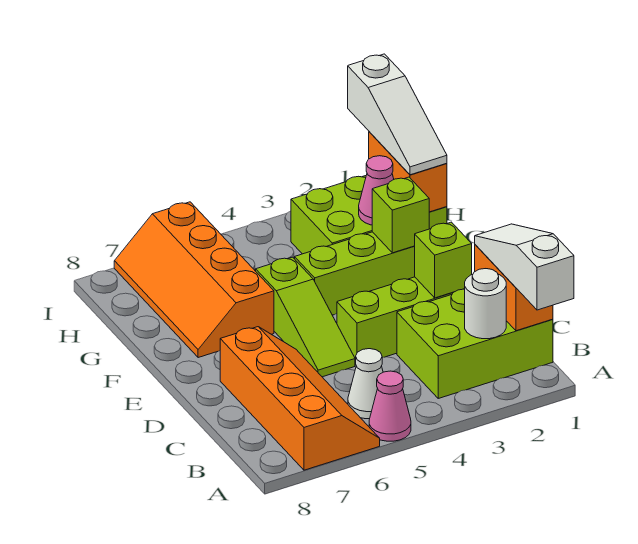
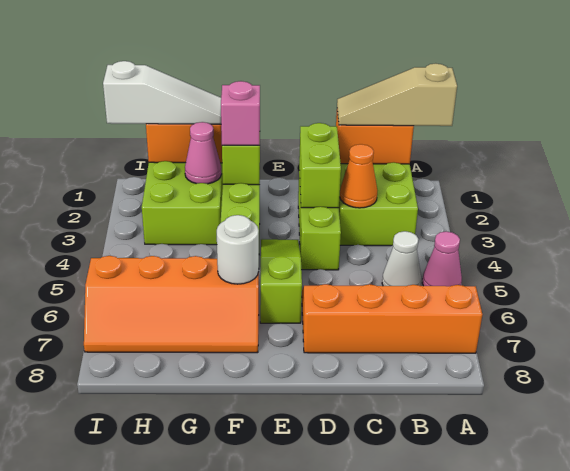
white 1x3 slope [475,224,574,310] -> tan 1x3 slope [337,63,457,126]
white 1x1 round brick [465,269,506,339] -> white 1x1 round brick moved to [217,215,259,284]
none -> orange 1x1 cone [340,144,377,208]
lime 1x1 brick [415,222,472,298] -> lime 1x2 brick [299,123,341,208]
lime 1x3 slope [256,257,355,377] -> lime 1x3 slope turned to [260,239,302,323]
none -> pink 1x1 brick [221,81,260,145]

